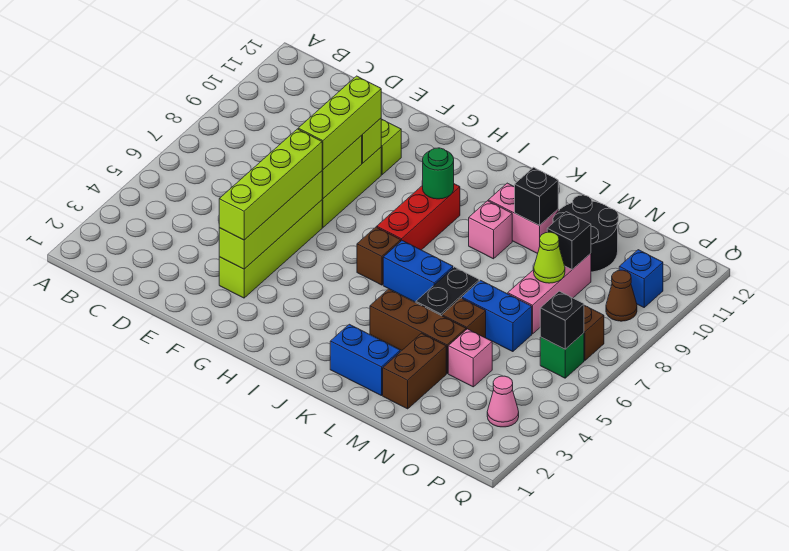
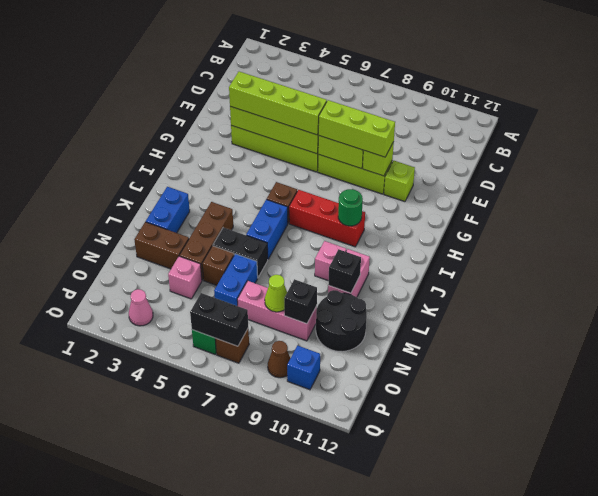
black 1x1 brick [540,291,584,349] -> black 1x2 brick [190,293,248,346]

